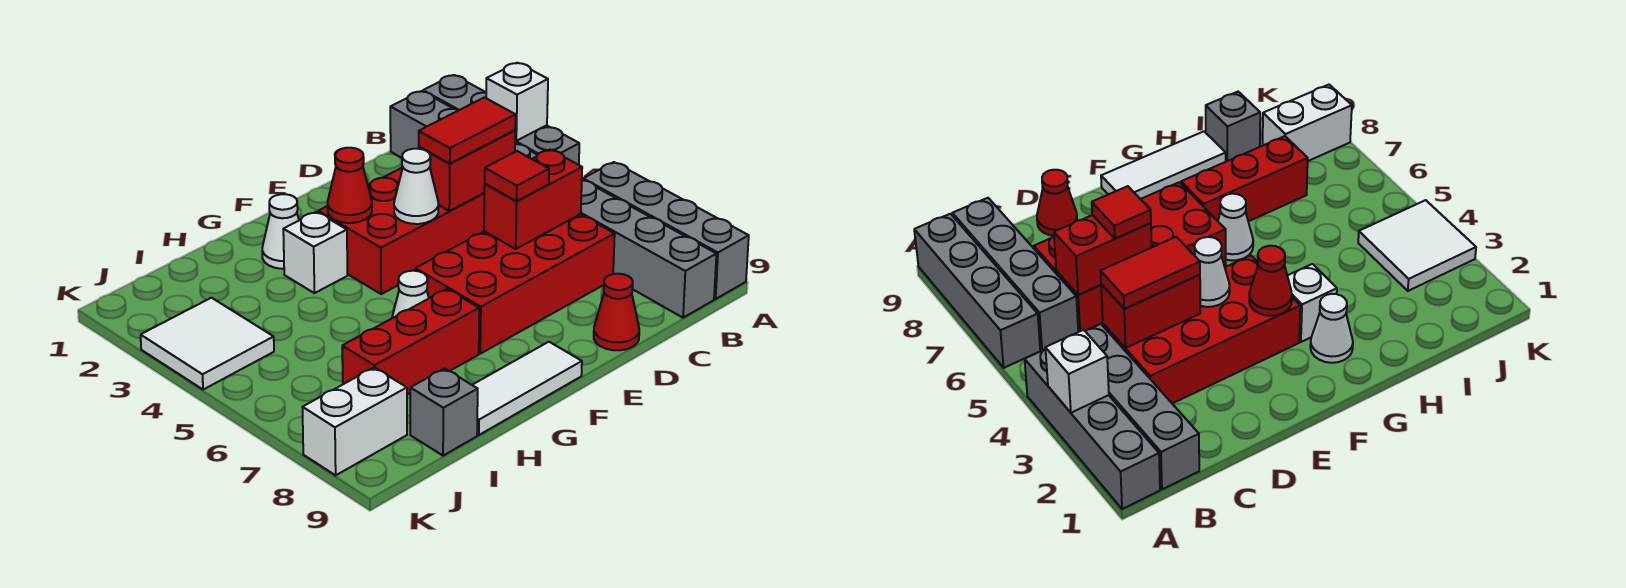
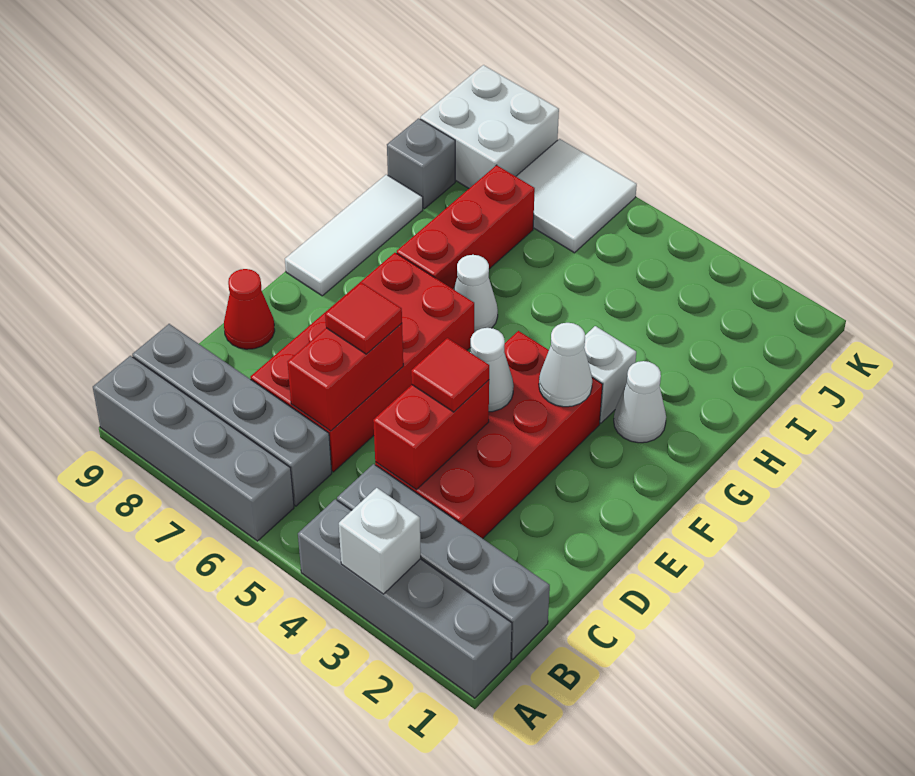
red 1x2 tile [419,98,516,163] -> red 1x1 tile [411,338,489,412]
red 1x1 cone [328,148,372,223] -> white 1x1 cone [539,323,592,407]
white 2x2 tile [141,298,274,390] -> white 2x2 tile moved to [516,139,637,253]
white 1x2 brick [302,367,407,475] -> white 2x2 brick [420,65,559,188]

